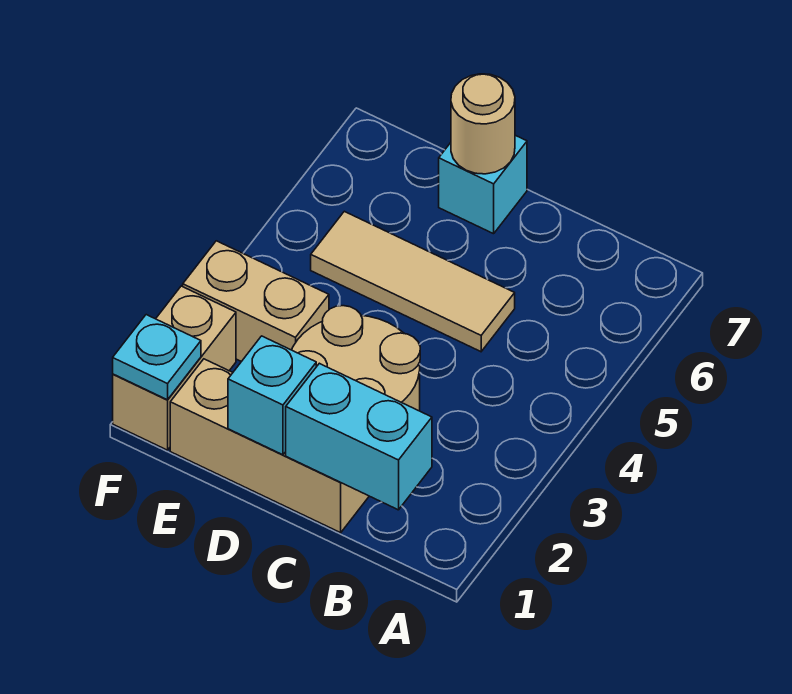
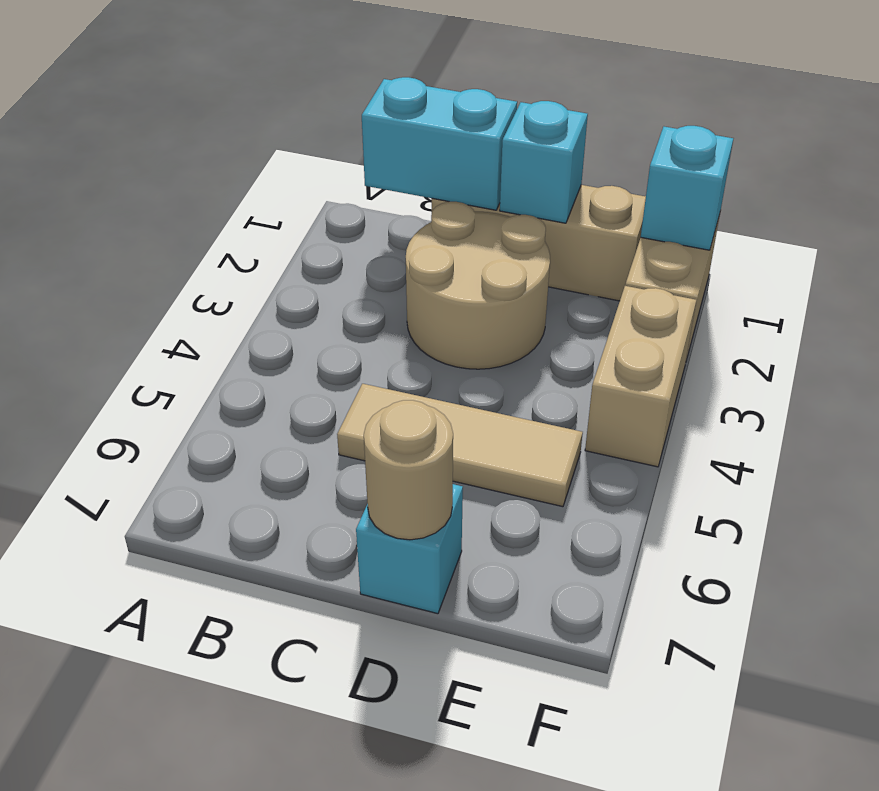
tan 1x2 brick [183,241,329,362] -> tan 1x2 brick turned to [585,286,696,467]
cyan 1x1 plate [113,315,201,400] -> cyan 1x1 brick [641,126,733,250]

